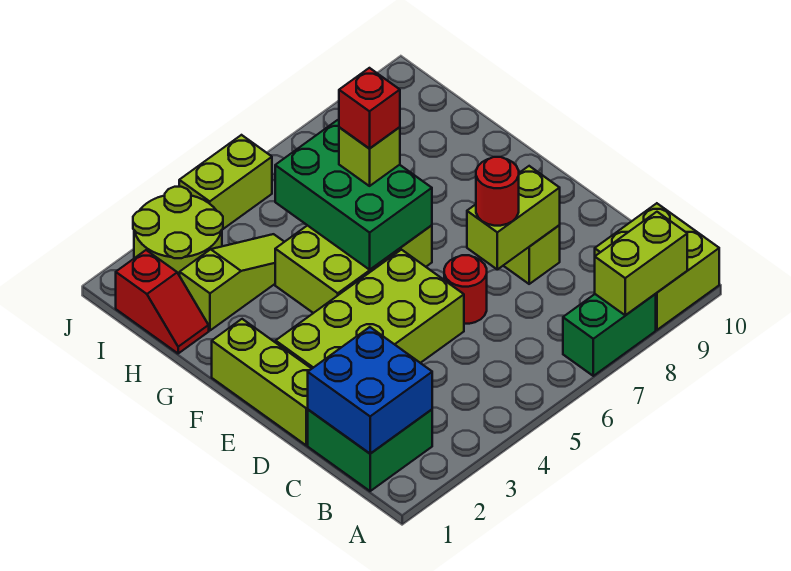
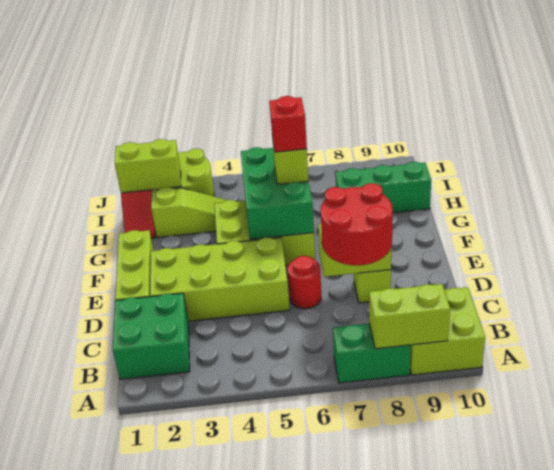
blue 2x2 brick [308,327,432,454] -> none
red 1x1 round brick [476,157,519,226] -> red 2x2 round brick [321,183,393,265]
none -> green 1x3 brick [336,162,431,213]
lime 1x2 brick [179,135,272,230] -> lime 1x2 brick moved to [115,139,181,193]

